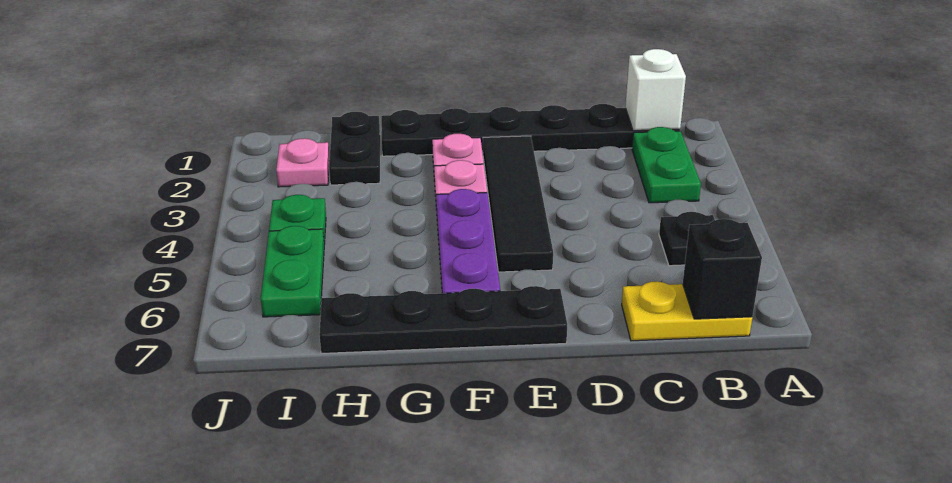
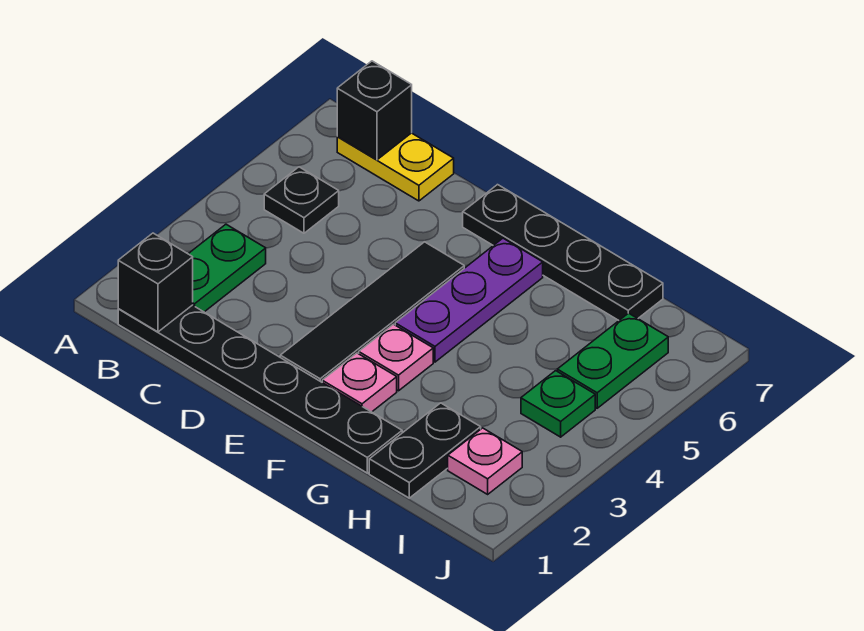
white 1x1 brick [625,49,686,131] -> black 1x1 brick [118,233,193,332]

